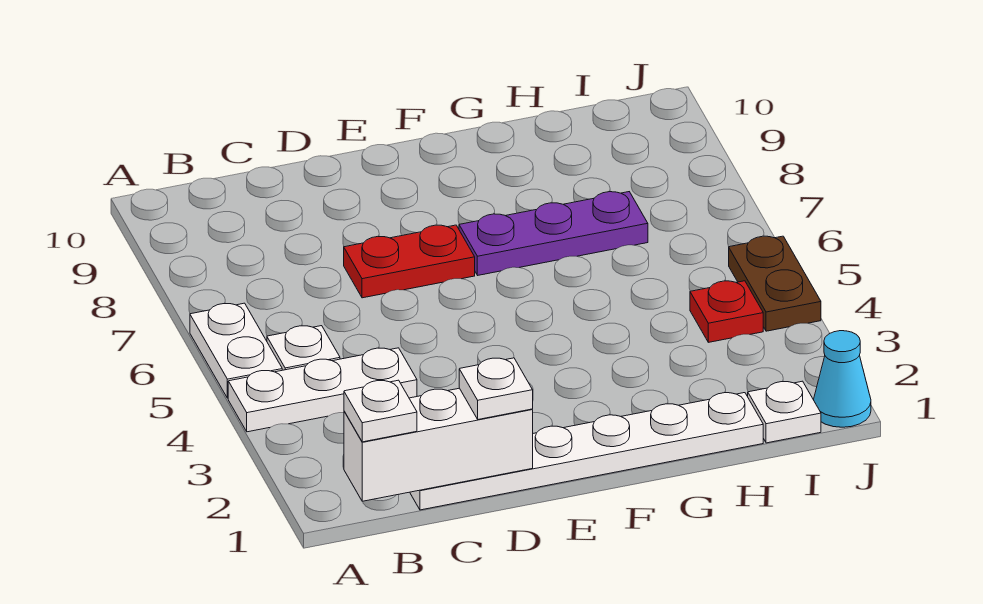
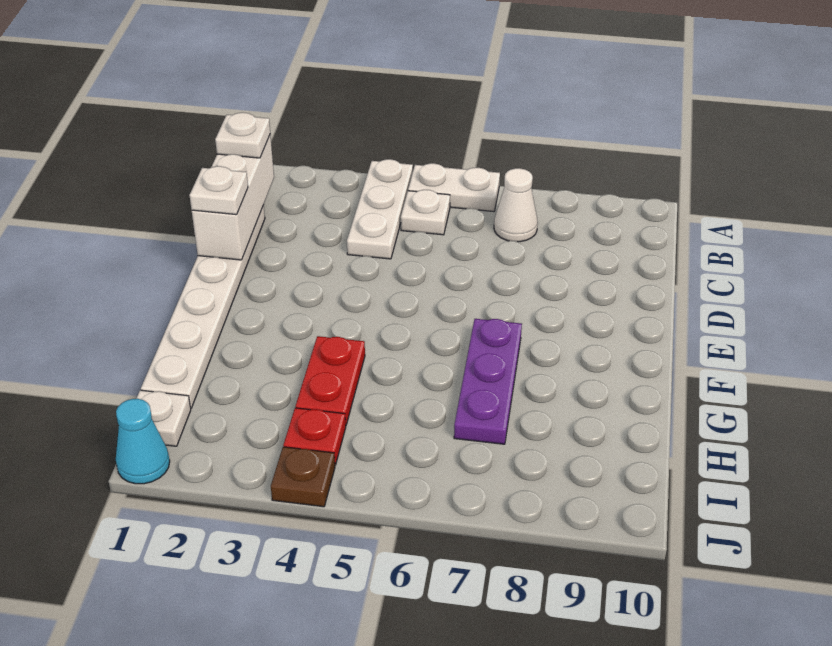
none -> white 1x1 cone [494,168,538,242]
red 1x2 plate [344,225,475,298] -> red 1x2 plate moved to [295,336,365,425]
brown 1x2 plate [729,236,821,331] -> brown 1x1 plate [271,447,335,507]

